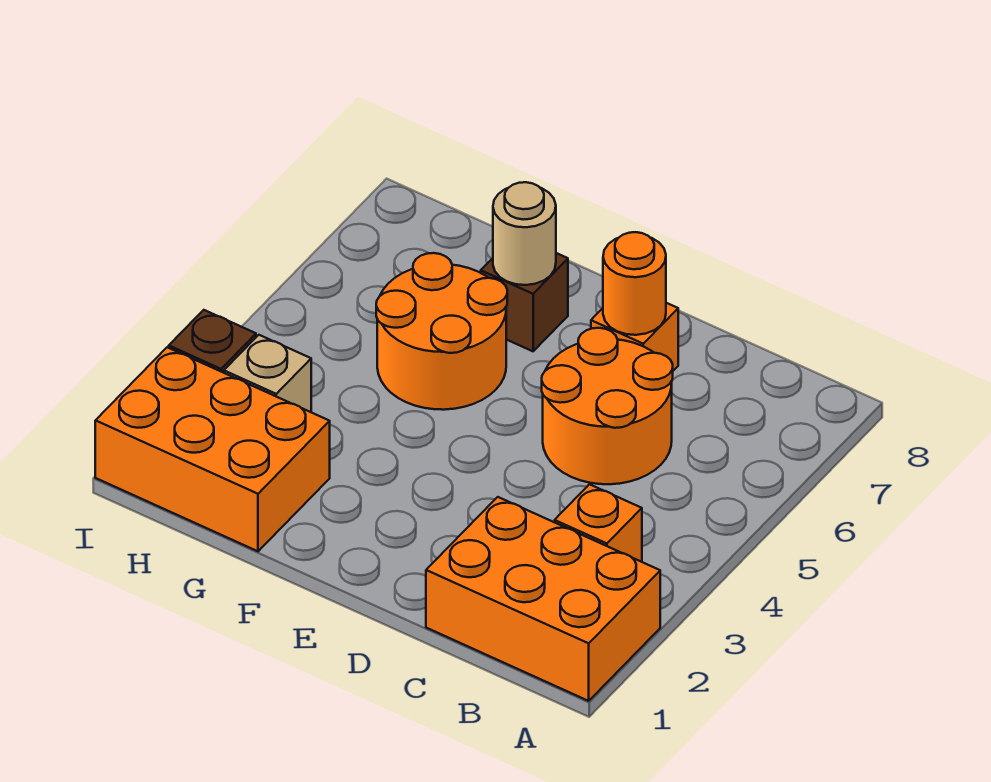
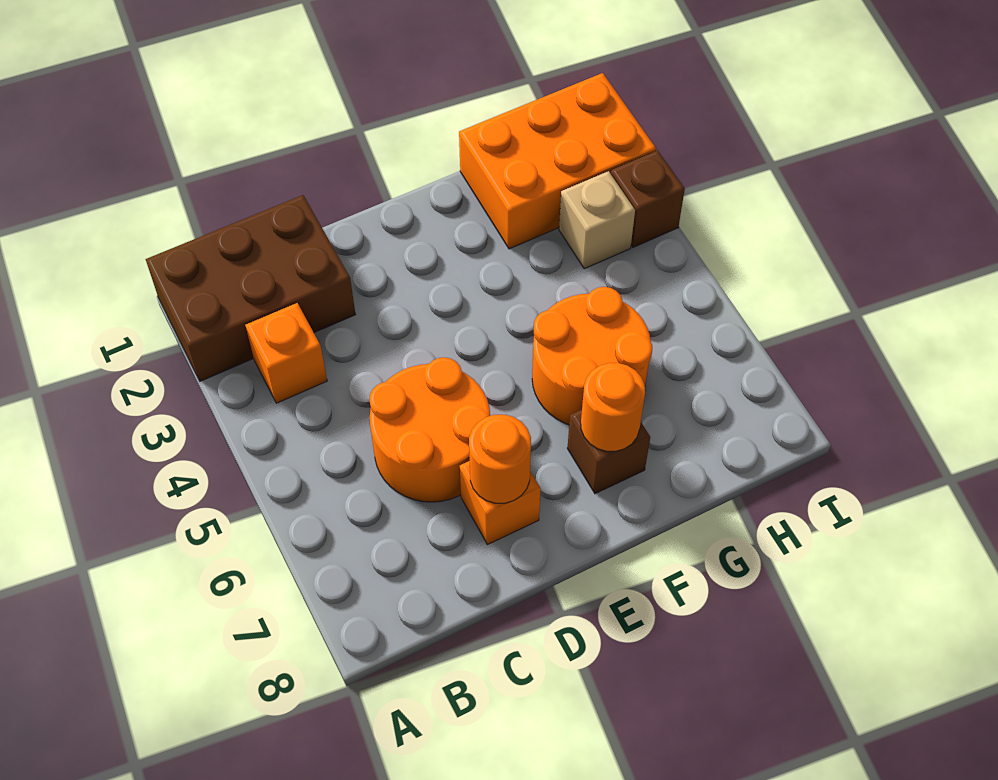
orange 2x3 brick [426,497,660,701] -> brown 2x3 brick [146,195,355,381]
tan 1x1 round brick [493,182,556,285] -> orange 1x1 round brick [581,363,645,451]

